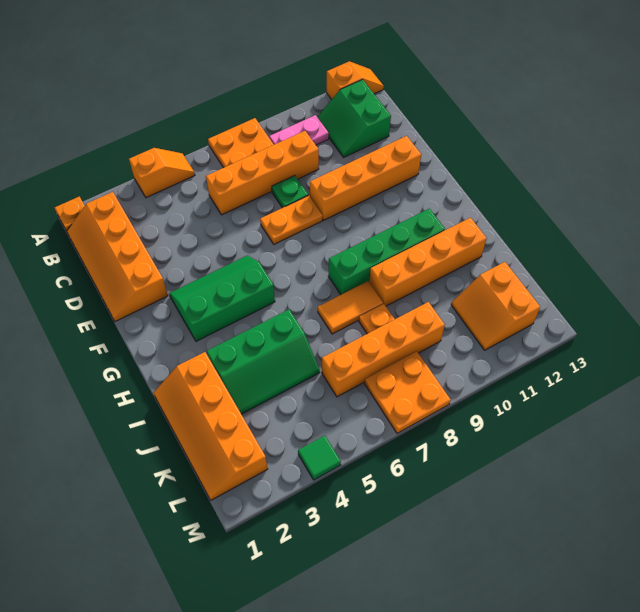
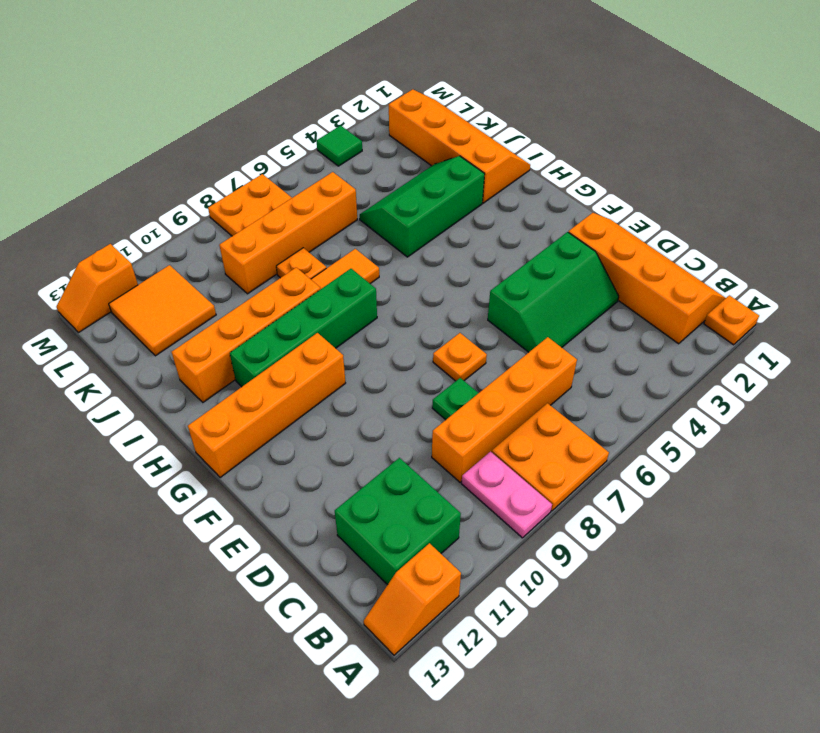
orange 1x2 slope [129,148,195,198] -> orange 1x2 slope moved to [56,244,138,332]
pink 1x2 plate [269,115,329,145] -> pink 1x2 plate turned to [461,452,552,538]
green 2x2 slope [318,79,391,157] -> green 2x2 brick [335,458,461,585]
orange 1x2 plate [260,195,323,244] -> orange 1x1 plate [433,333,487,381]
orange 1x4 brick [310,136,421,220] -> orange 1x4 brick moved to [188,333,345,478]
green 2x3 slope [169,256,275,341] -> green 2x3 slope moved to [488,232,619,352]
orange 2x2 slope [451,262,540,350] -> orange 2x2 tile [109,265,216,356]

